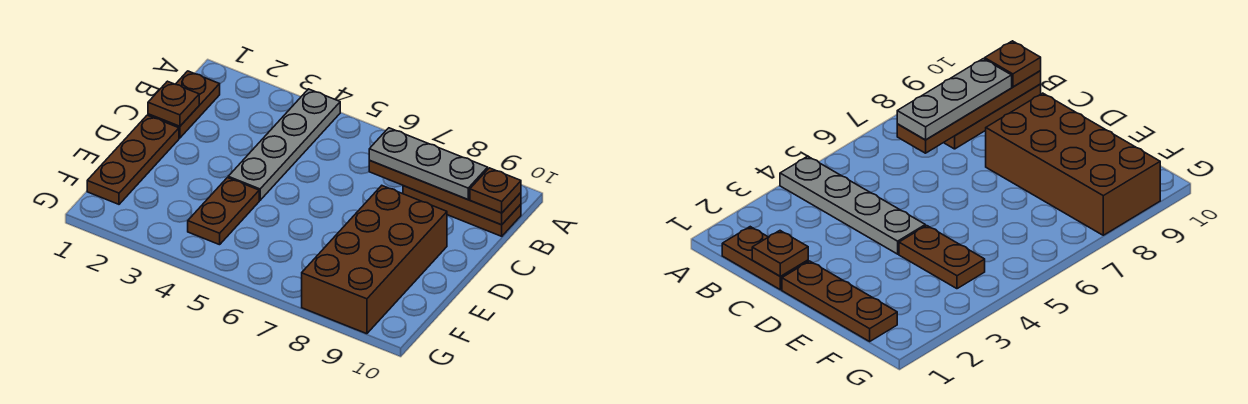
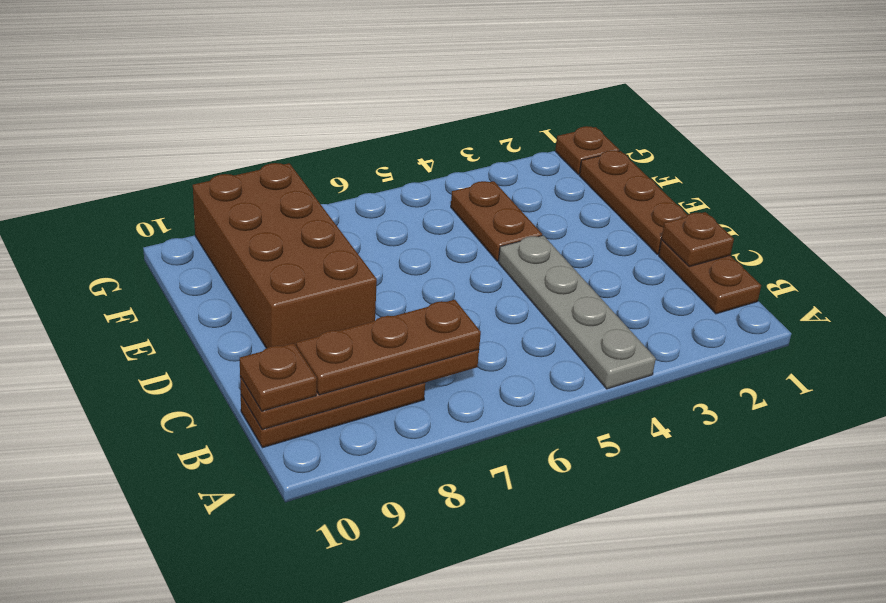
grey 1x3 plate [369,128,488,199] -> brown 1x3 plate [296,300,481,395]
none -> brown 1x1 plate [555,126,619,175]

